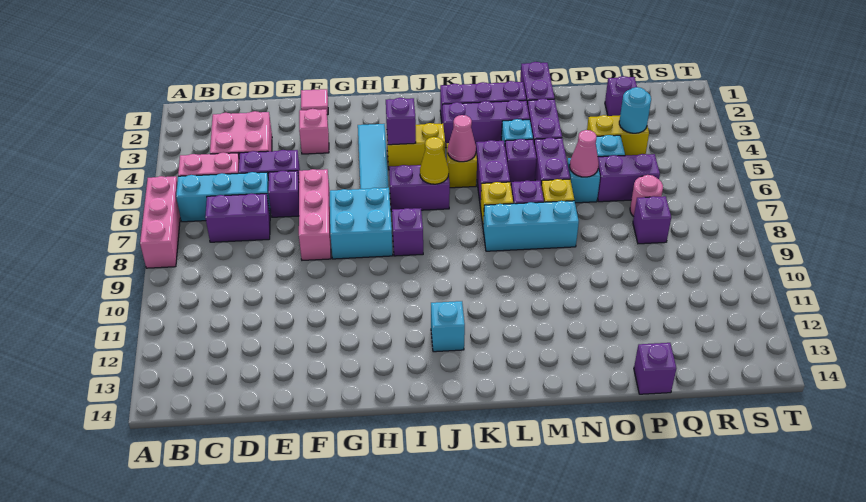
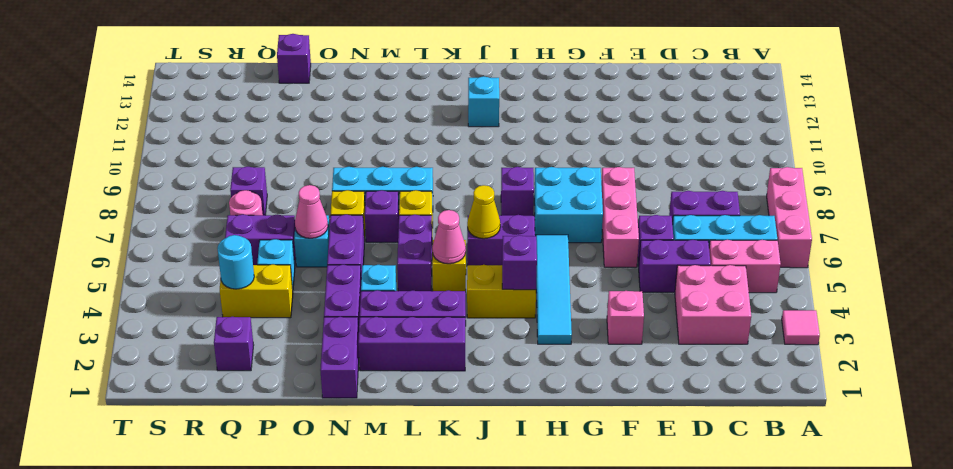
pink 1x1 tile [301,89,328,115] -> pink 1x1 tile moved to [782,310,820,345]
purple 1x1 brick [505,139,536,184] -> none

